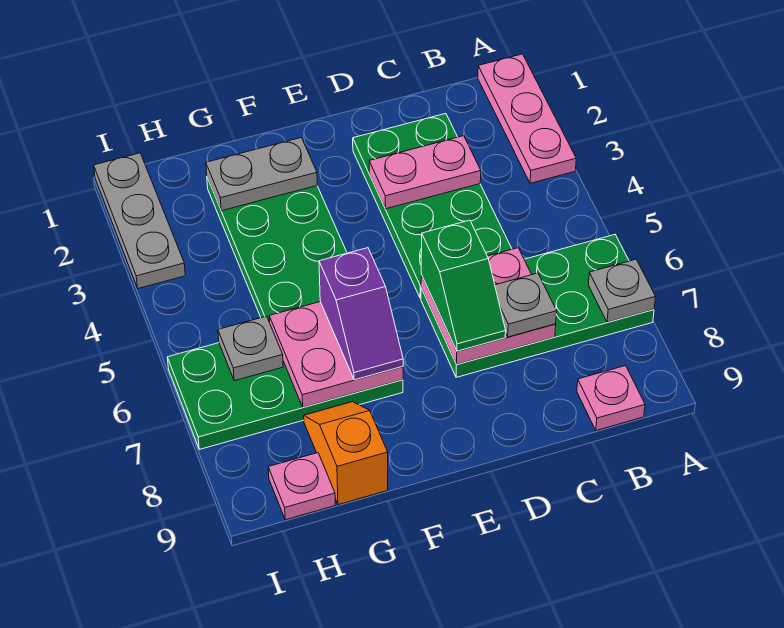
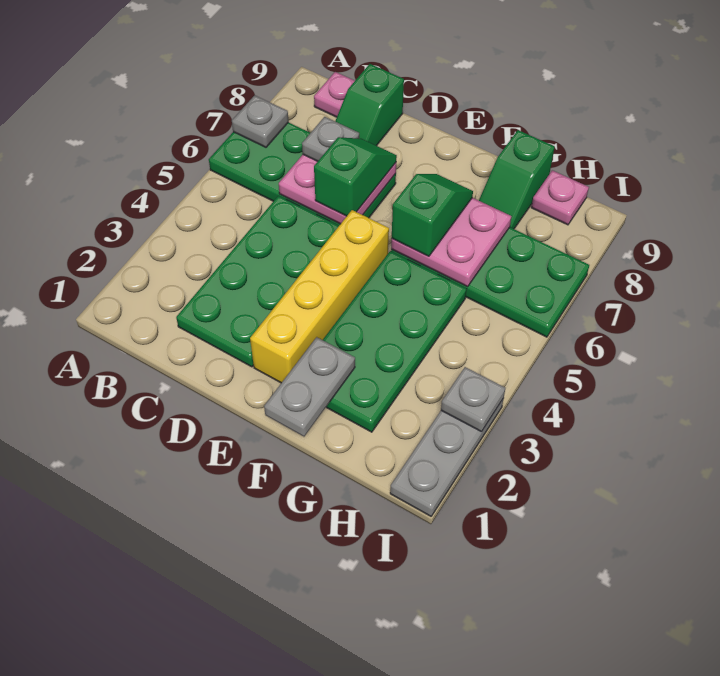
pink 1x3 plate [478,54,576,183] -> none
pink 1x2 plate [369,136,481,209] -> none
none -> green 1x2 slope [335,64,404,146]
none -> yellow 1x4 brick [250,210,389,383]
grey 1x2 plate [206,138,317,211] -> grey 1x2 plate turned to [264,337,355,436]
purple 1x2 slope [319,248,403,380] -> green 1x2 slope [392,174,473,256]
orange 1x2 slope [304,402,388,505] -> green 1x2 slope [479,130,555,229]
grey 1x1 plate [218,316,283,381] -> grey 1x1 plate moved to [441,367,505,432]

